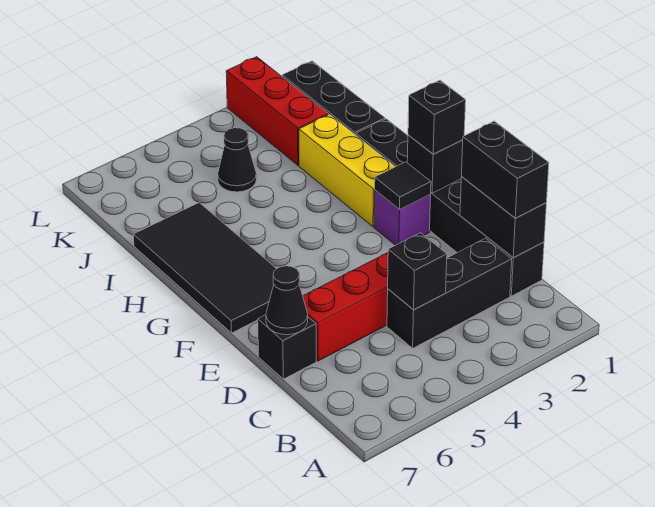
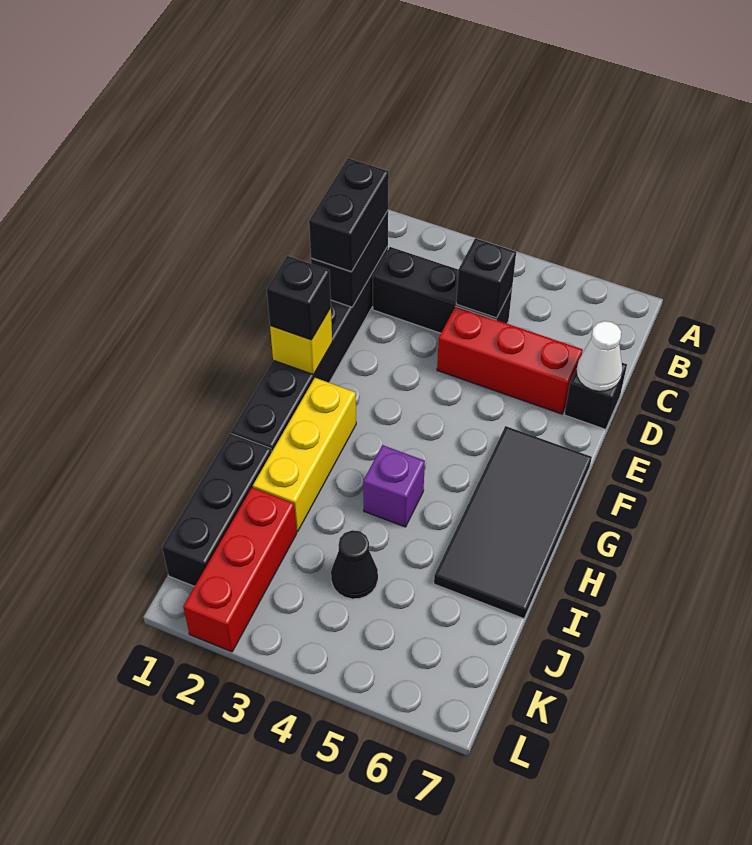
black 1x1 cone [266,266,308,335] -> white 1x1 cone [576,321,623,391]
black 1x1 brick [407,135,463,193] -> yellow 1x1 brick [270,308,332,375]
purple 1x1 brick [374,190,431,245] -> purple 1x1 brick moved to [363,445,425,527]
black 1x1 tile [375,162,431,210] -> none

